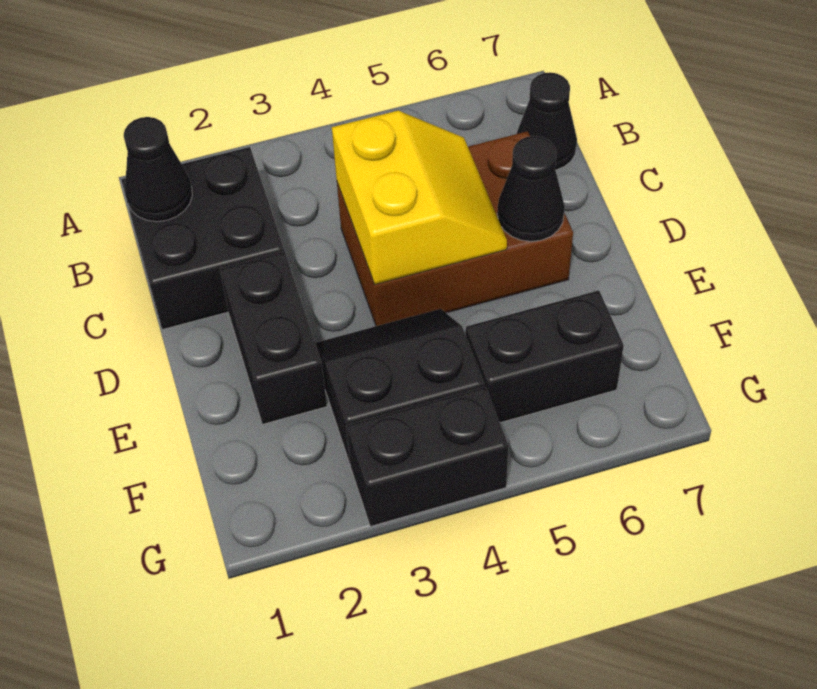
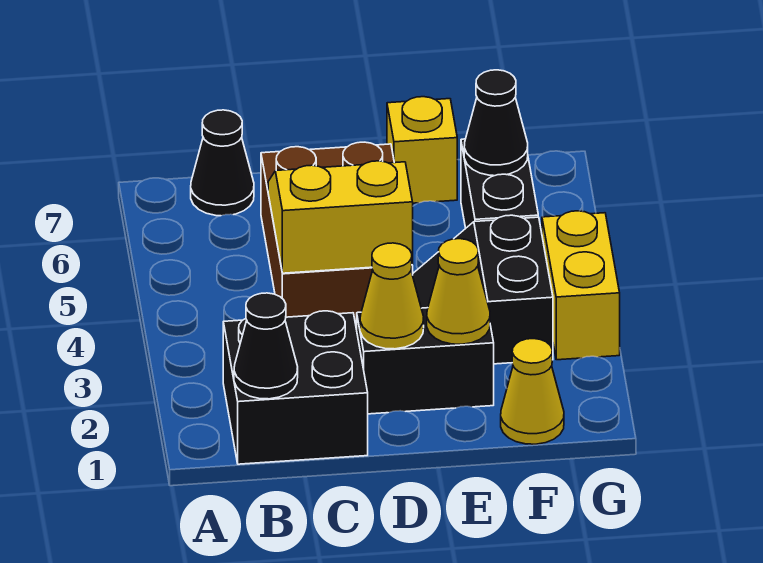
none -> yellow 1x1 cone [360,243,424,349]
black 1x1 cone [497,136,565,242] -> black 1x1 cone moved to [464,70,528,176]
none -> yellow 1x1 cone [427,239,490,344]
none -> yellow 1x1 brick [387,97,457,203]
none -> yellow 1x1 cone [501,339,564,444]
black 1x2 brick [346,387,509,527] -> yellow 1x2 brick [542,211,620,360]

